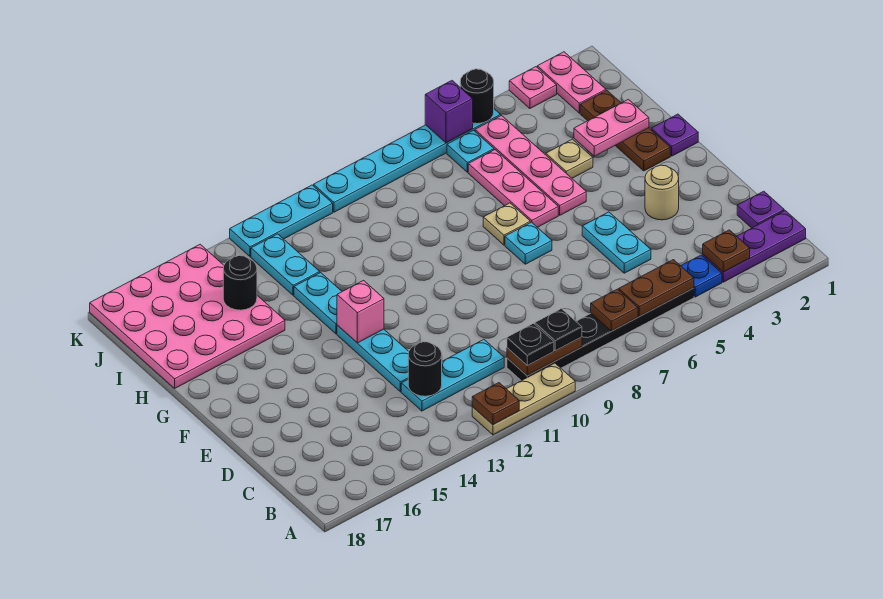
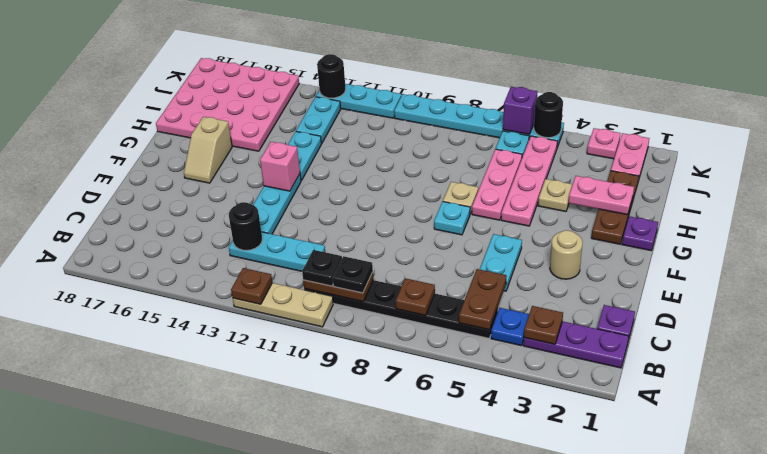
brown 1x2 plate [619,260,694,316] -> brown 1x2 plate turned to [459,269,507,330]
none -> tan 1x2 slope [184,117,232,183]
black 1x1 round brick [223,256,257,310] -> black 1x1 round brick moved to [317,54,346,98]

